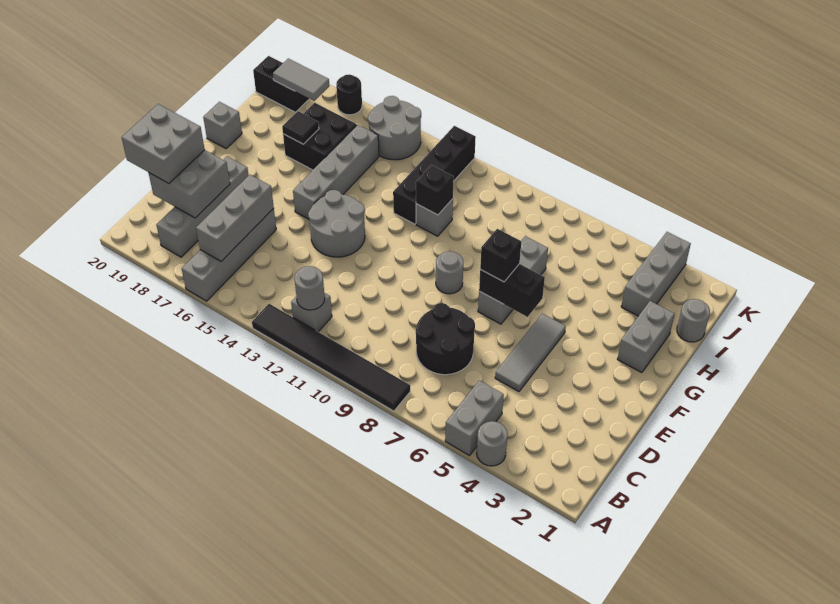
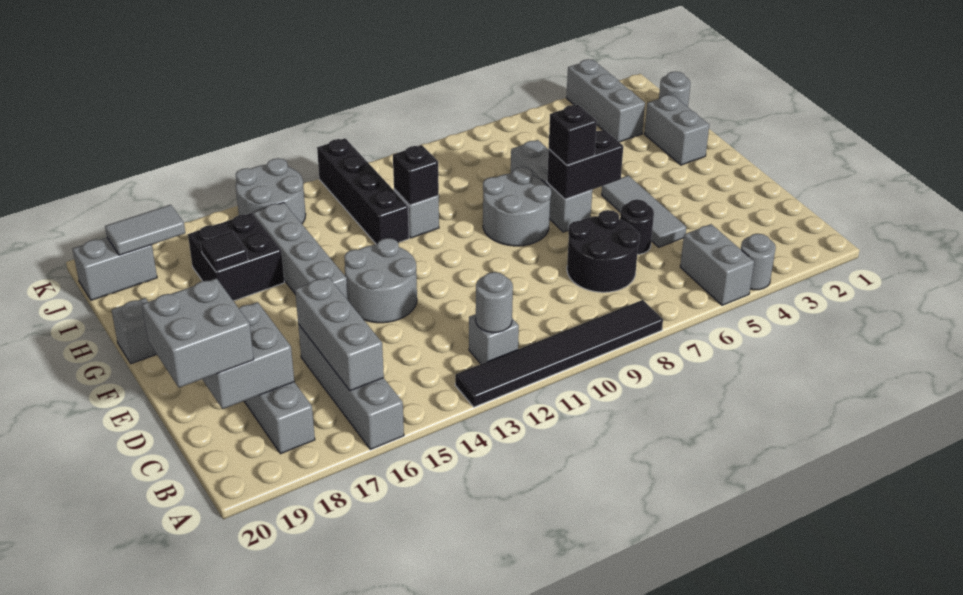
grey 1x1 round brick [436,252,463,294] -> grey 2x2 round brick [483,167,551,246]
black 1x2 brick [253,56,309,112] -> grey 1x2 brick [73,237,157,300]
black 1x1 round brick [336,74,362,115] -> black 1x1 round brick moved to [620,200,654,254]

